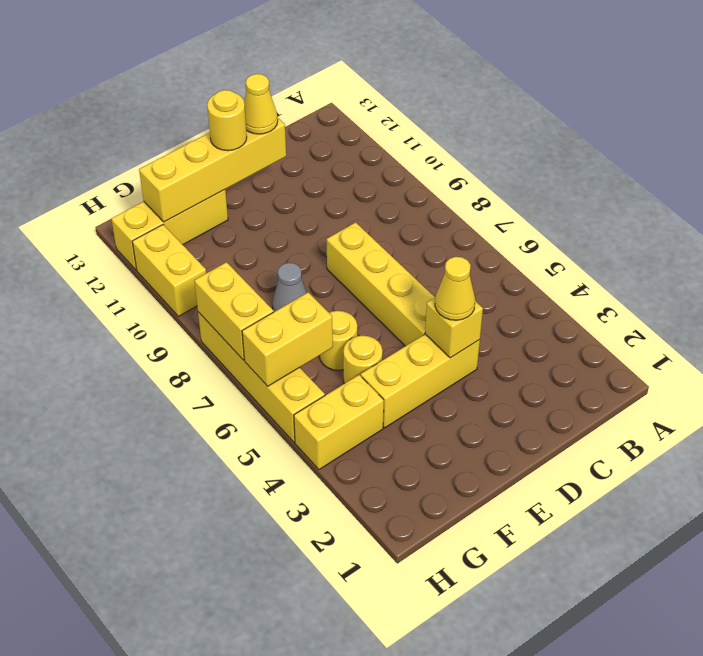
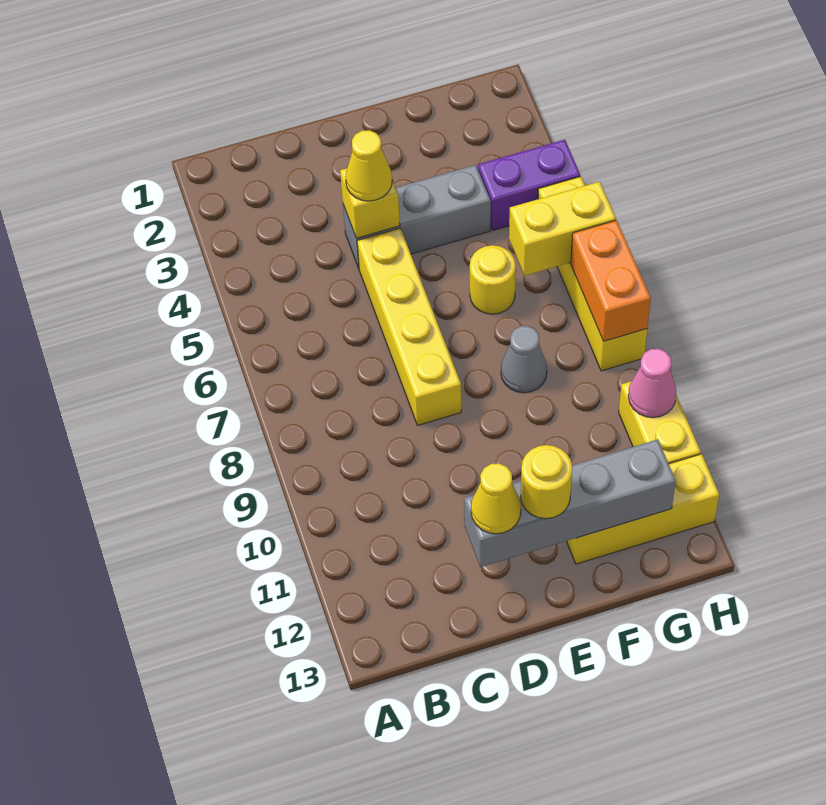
yellow 1x3 brick [361,334,480,428] -> grey 1x3 brick [343,165,491,268]
yellow 1x4 brick [139,118,286,222] -> grey 1x4 brick [464,439,676,567]
yellow 1x1 round brick [343,336,382,384] -> none
yellow 1x2 brick [294,375,384,469] -> purple 1x2 brick [478,140,580,230]
yellow 1x2 brick [194,262,274,360] -> orange 1x2 brick [571,220,651,341]
none -> pink 1x1 cone [628,349,676,418]

